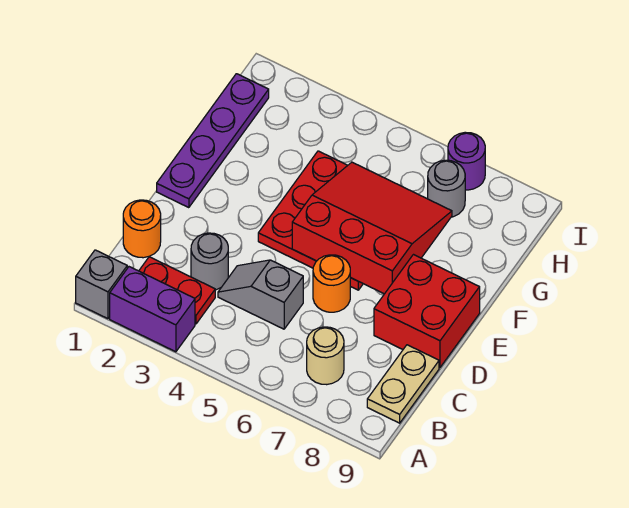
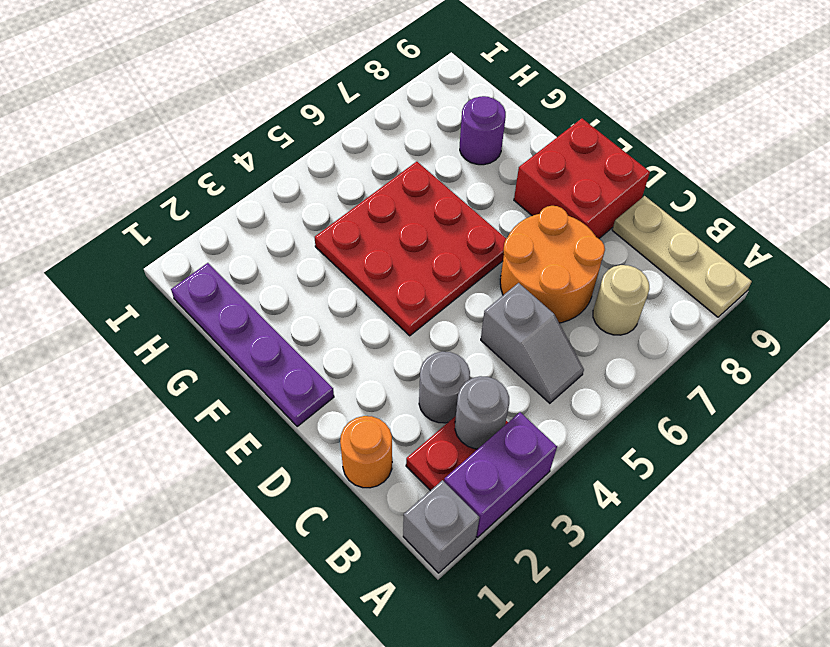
tan 1x2 plate [367,345,439,423] -> tan 1x3 plate [612,196,752,317]
grey 1x2 slope [218,260,303,329] -> grey 1x2 slope turned to [481,283,584,403]
orange 1x1 round brick [313,255,350,312] -> orange 2x2 round brick [500,206,605,323]
red 3x3 slope [292,162,452,294] -> none
grey 1x1 round brick [428,160,465,217] -> grey 1x1 round brick moved to [455,376,509,449]
purple 1x1 round brick [448,132,485,190] -> purple 1x1 round brick moved to [460,96,506,165]

